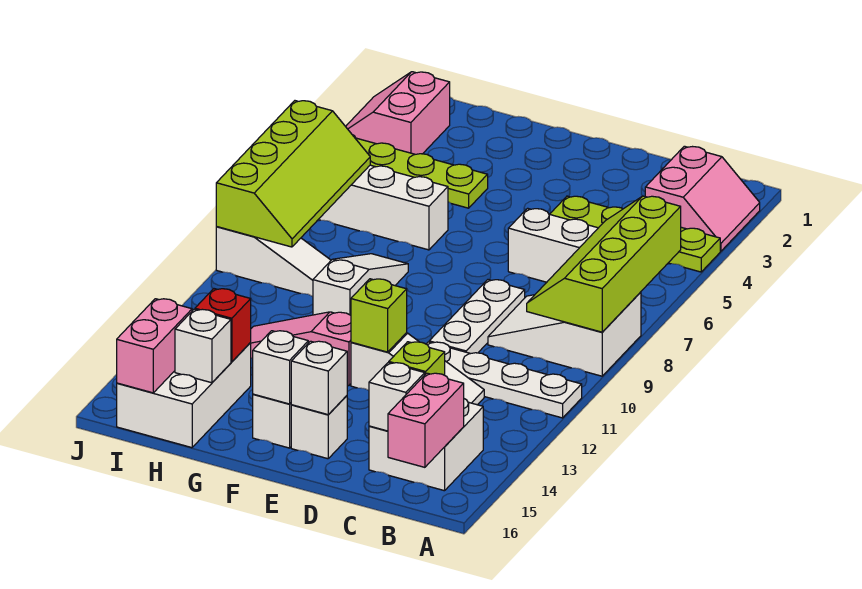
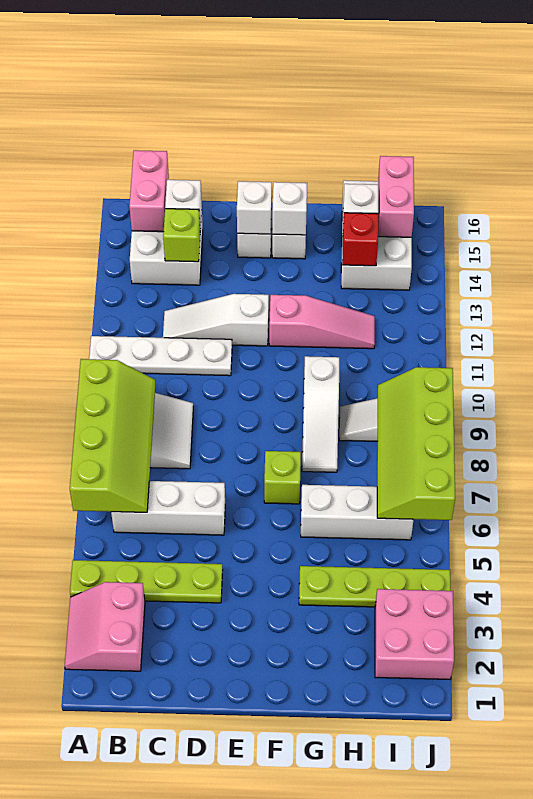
white 1x3 plate [429,280,525,354] -> none
lime 1x1 brick [351,279,407,352] -> lime 1x1 brick moved to [264,451,301,504]
pink 2x2 slope [346,72,450,154] -> pink 2x2 brick [375,589,454,679]

